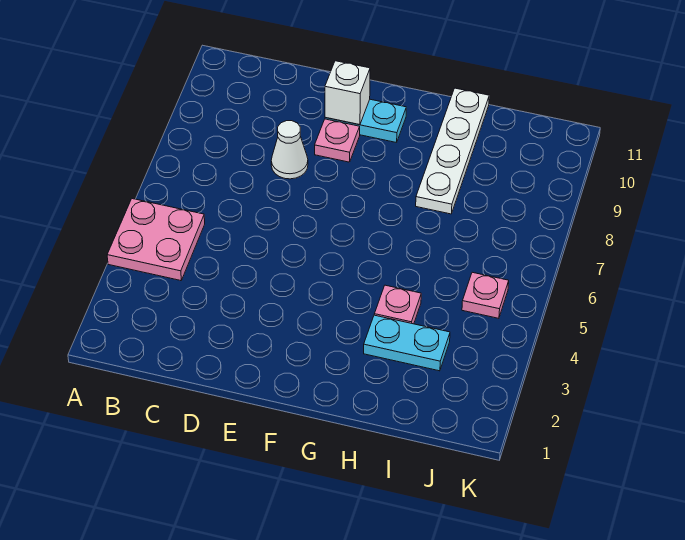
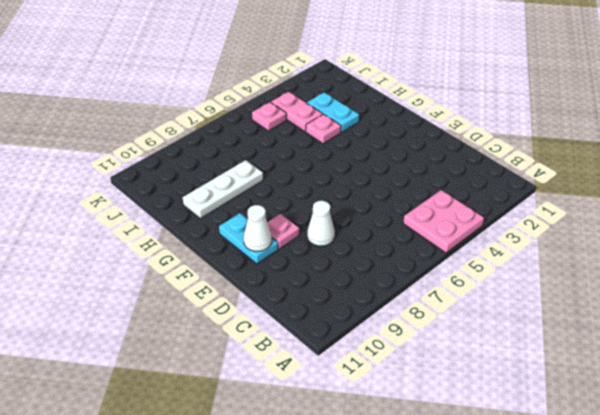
white 1x1 brick [325,61,370,125] -> white 1x1 cone [243,205,272,251]
white 1x4 plate [416,88,489,214] -> white 1x3 plate [183,160,263,218]
none -> pink 1x2 plate [271,92,323,132]

